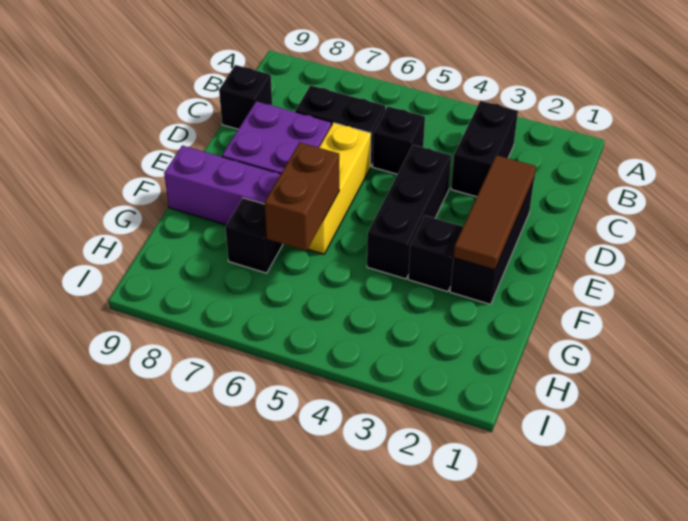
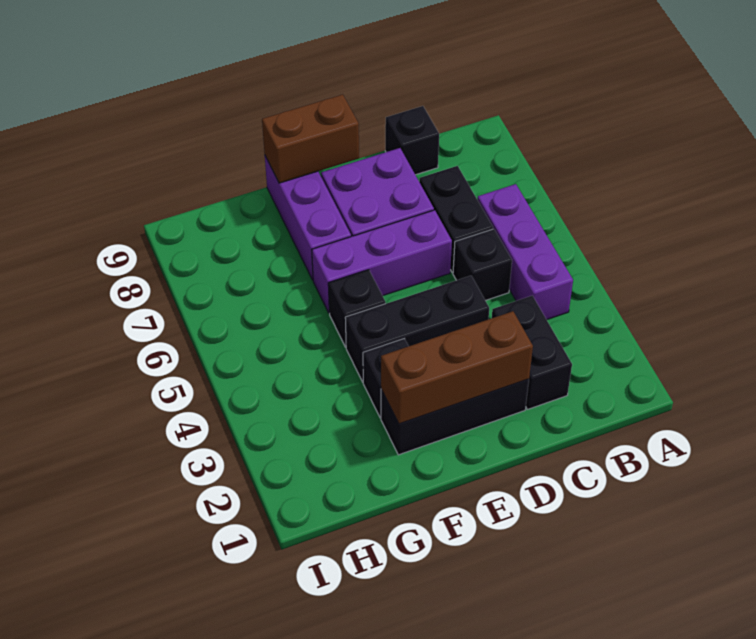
black 1x2 brick [451,101,518,197] -> black 1x2 brick turned to [492,296,572,409]
none -> purple 1x3 brick [477,184,573,320]
brown 1x3 tile [453,155,536,270] -> brown 1x3 brick [381,311,533,424]
yellow 1x3 brick [308,123,371,254] -> purple 1x3 brick [312,210,452,313]
brown 1x2 brick [264,143,339,251] -> brown 1x2 brick moved to [262,94,359,183]
black 1x1 brick [225,198,283,273] -> black 1x1 brick moved to [328,270,386,347]

